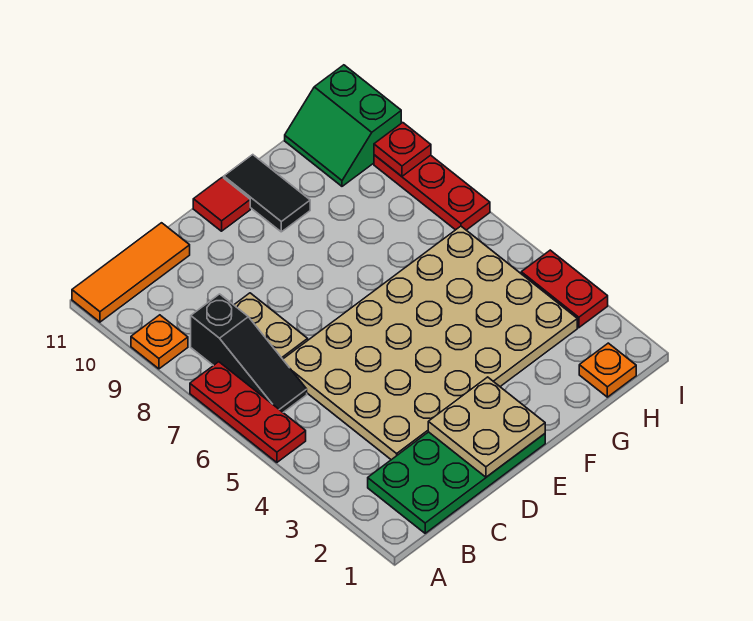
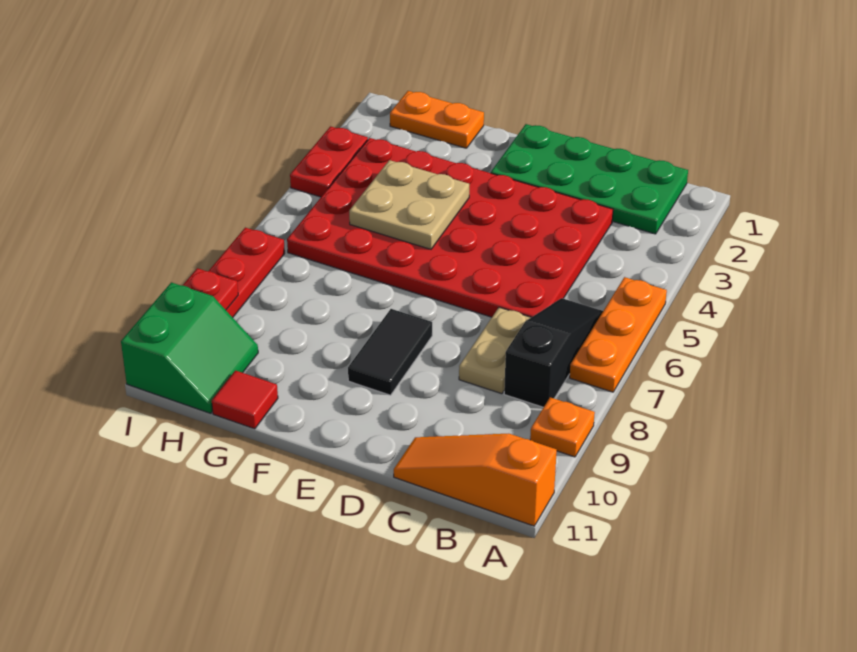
red 1x3 plate [190,362,306,462] -> orange 1x3 plate [570,277,667,392]
orange 1x3 tile [72,223,190,322] -> orange 1x3 slope [394,434,557,526]
tan 4x6 plate [283,226,577,460] -> red 4x6 plate [287,138,613,317]
tan 2x2 plate [428,377,545,477] -> tan 2x2 plate moved to [349,160,469,249]
red 1x1 tile [193,177,250,231] -> red 1x1 tile moved to [212,370,278,429]
black 1x2 tile [224,155,310,232] -> black 1x2 tile moved to [348,309,432,395]
orange 1x1 plate [579,343,636,397] -> orange 1x2 plate [390,91,484,148]

